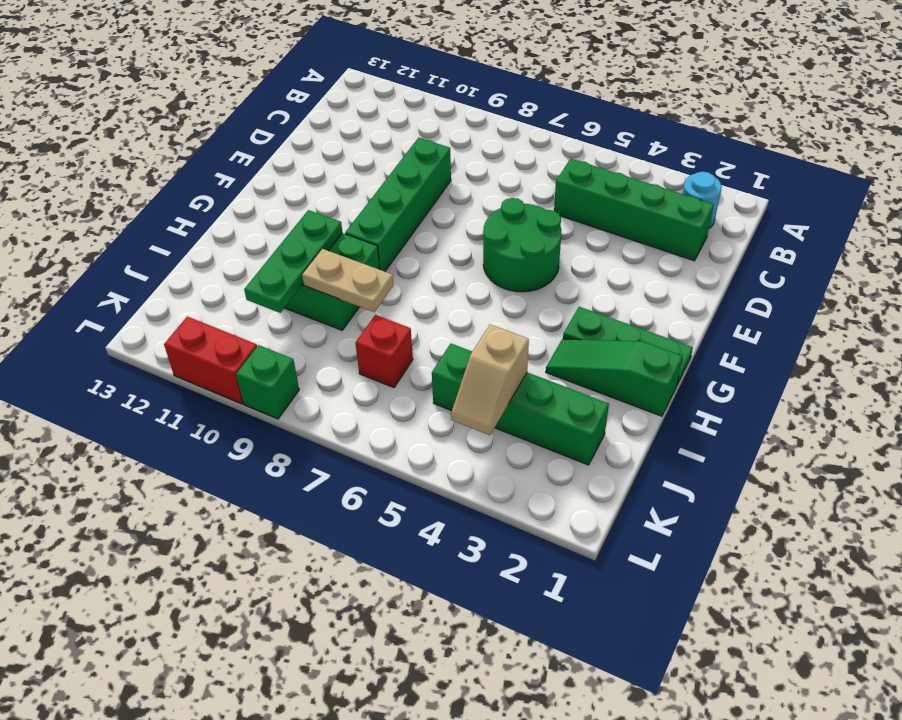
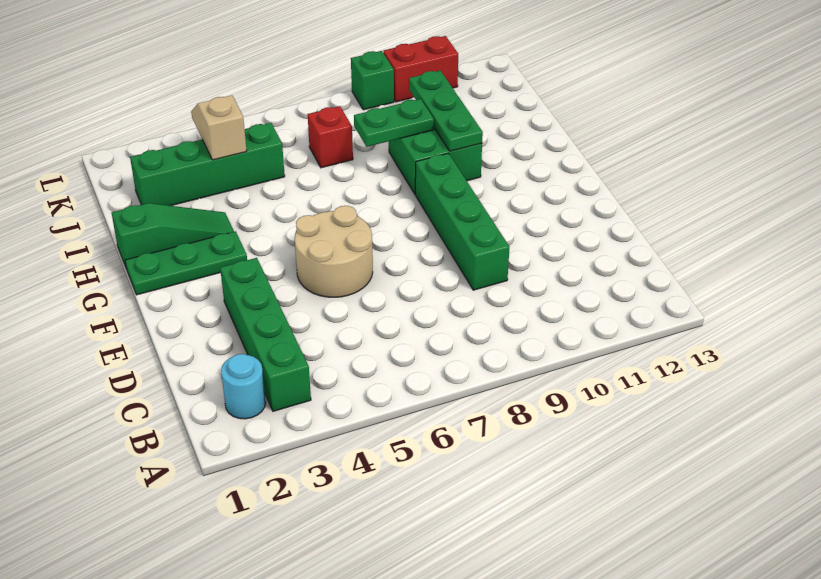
green 1x4 brick [554,158,714,261] -> green 1x4 brick turned to [220,258,311,411]
green 2x2 round brick [483,198,561,292] -> tan 2x2 round brick [295,206,373,297]
tan 1x2 plate [302,249,394,312] -> green 1x2 plate [354,99,434,147]

